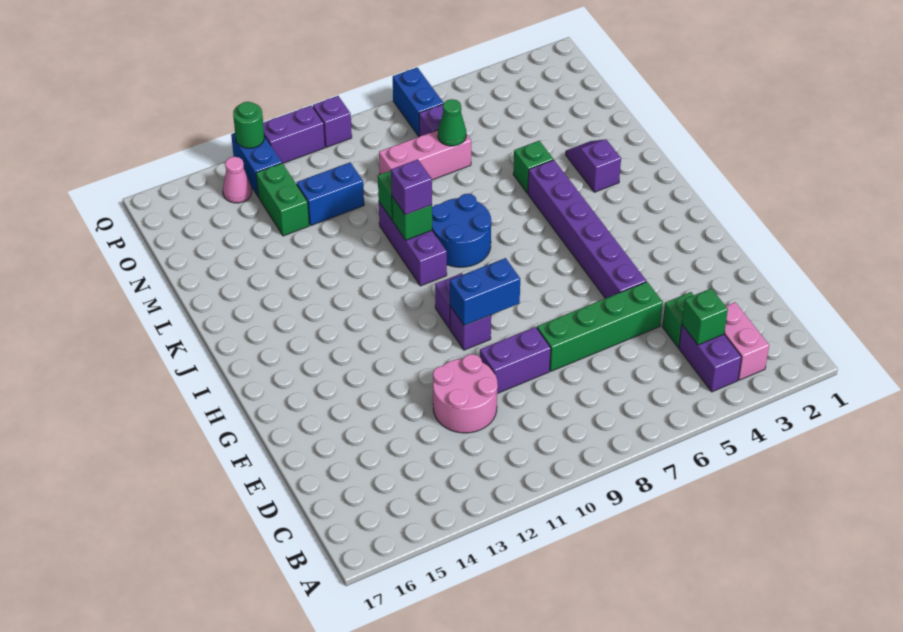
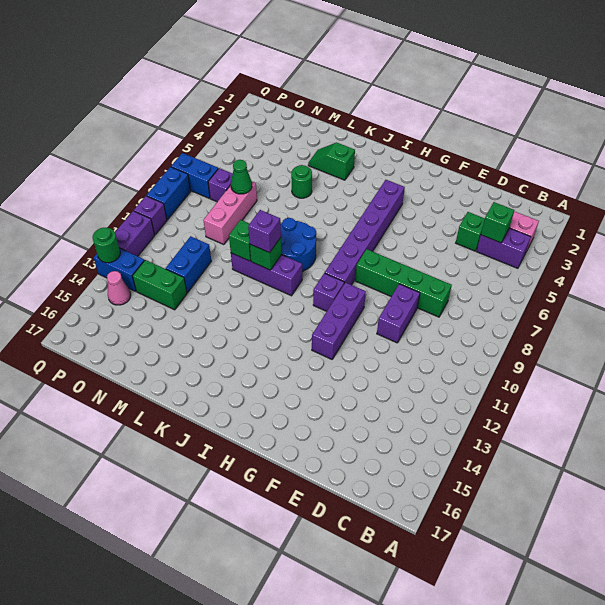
pink 2x2 round brick [433,354,498,433] -> none
green 1x4 brick [537,282,663,371] -> green 1x4 brick turned to [355,249,452,317]
purple 1x6 brick [528,160,646,298] -> purple 1x6 brick turned to [325,180,405,285]
blue 1x2 brick [450,258,520,326] -> blue 1x2 brick moved to [146,167,191,220]
purple 1x1 brick [450,306,491,350] -> purple 1x3 brick [312,282,366,359]
purple 1x2 slope [566,139,621,192] -> green 1x2 slope [308,142,355,180]
green 1x1 brick [513,141,553,193] -> green 1x1 round brick [291,165,312,198]

